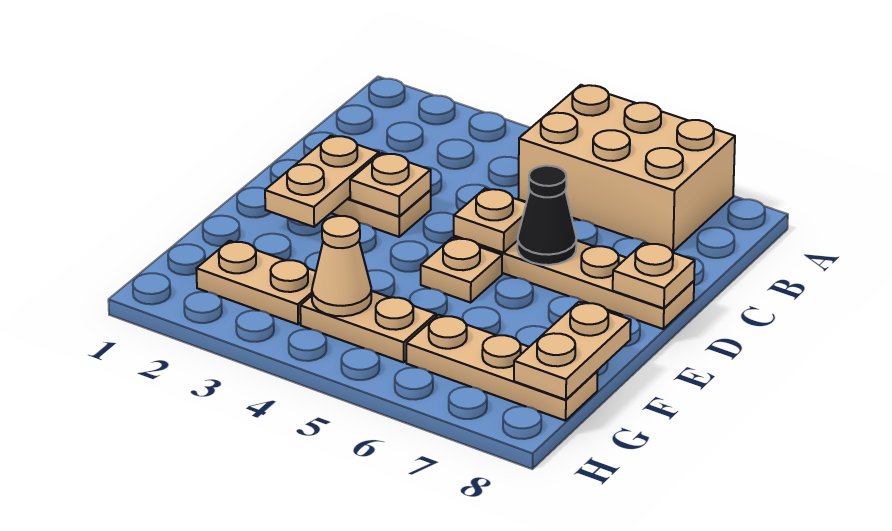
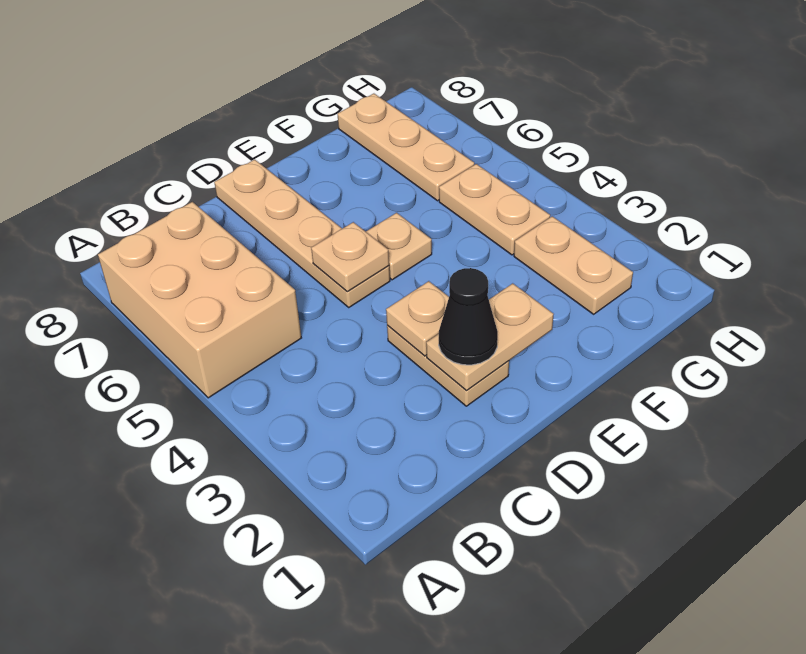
black 1x1 cone [517,166,576,265] -> black 1x1 cone moved to [439,268,498,365]
tan 1x1 plate [613,243,695,308] -> none
tan 1x2 plate [514,302,631,400] -> none
tan 1x1 cone [312,216,371,316] -> none

